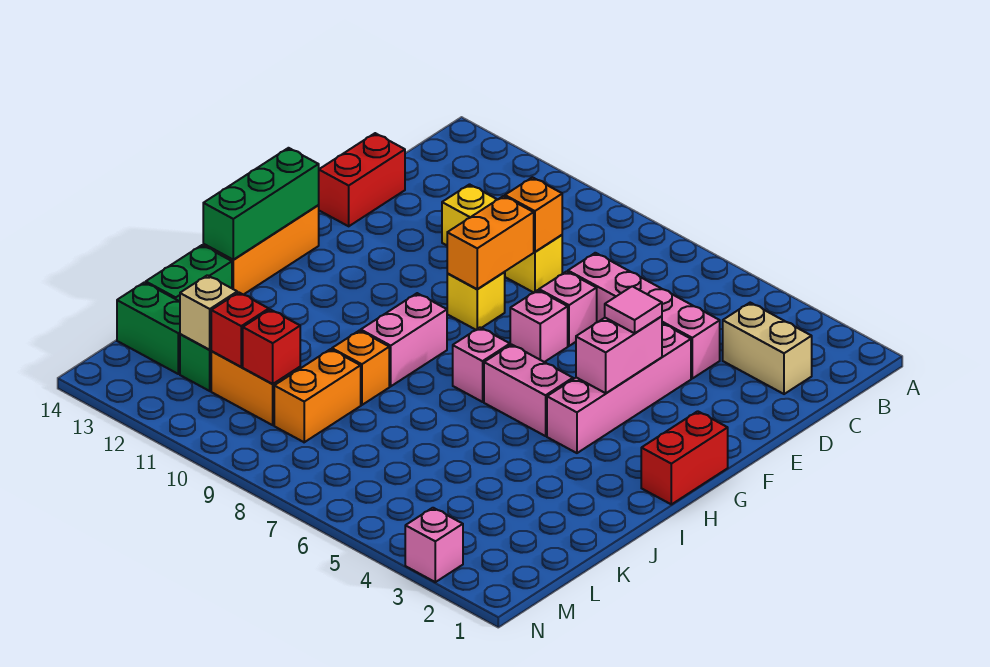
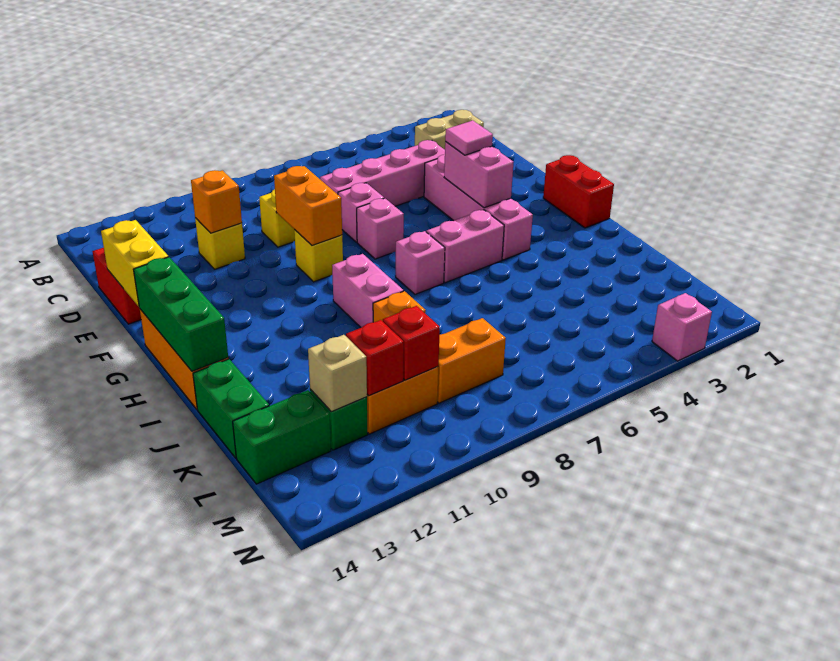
orange 1x1 brick [505,177,562,252] -> orange 1x1 brick moved to [191,170,242,233]
none -> yellow 1x2 brick [101,220,168,307]
orange 1x2 brick [274,349,361,442] -> orange 1x2 brick turned to [437,318,506,403]

